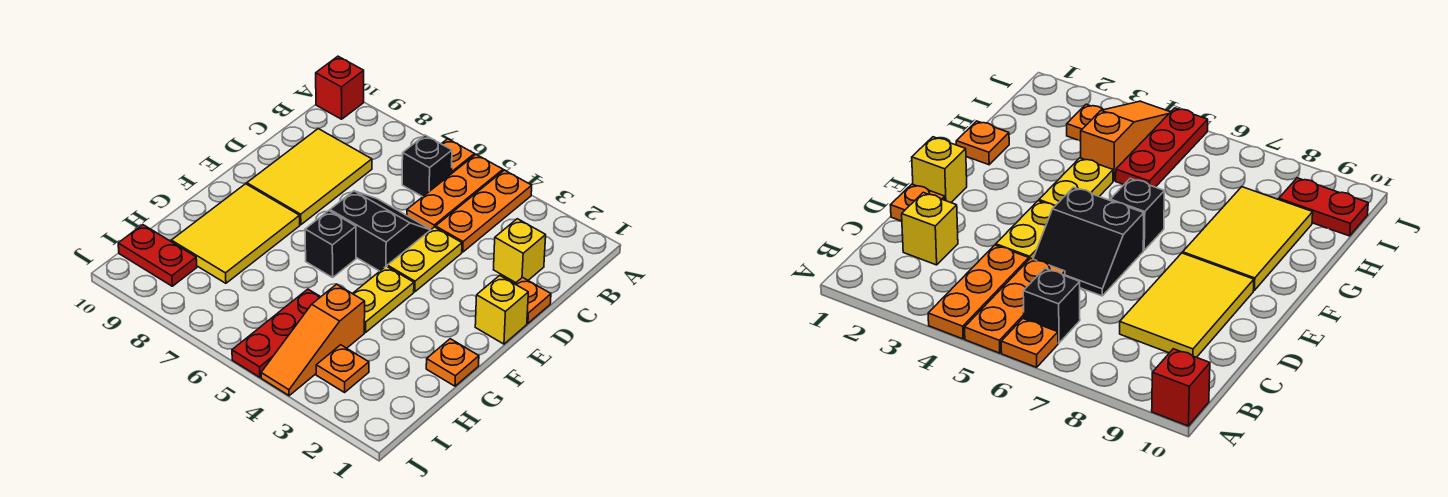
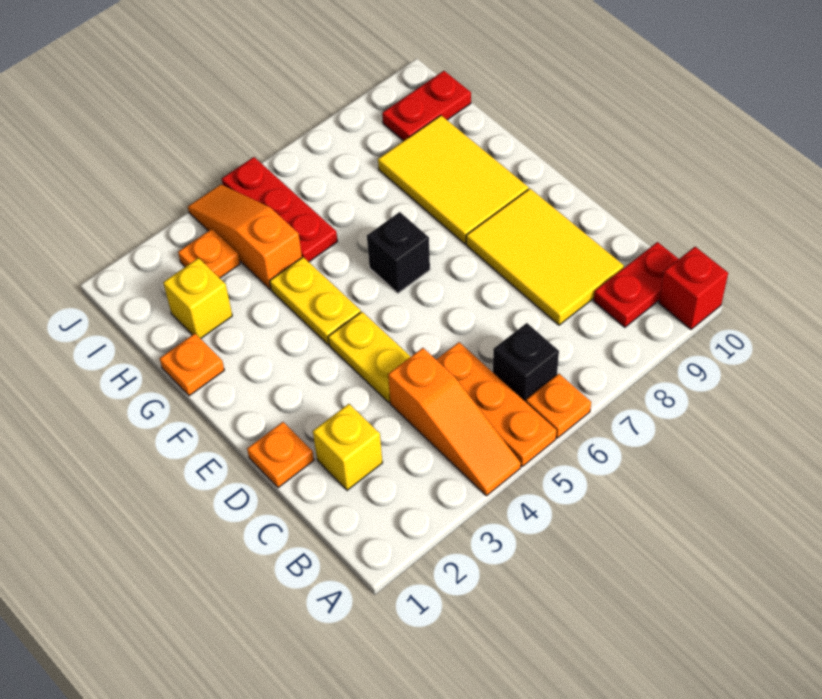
orange 1x3 plate [436,170,532,252] -> orange 1x3 slope [388,348,521,496]
none -> red 1x2 plate [594,242,678,327]
black 2x2 slope [330,191,431,271] -> none
yellow 1x1 brick [475,275,528,344] -> yellow 1x1 brick moved to [163,258,232,339]

